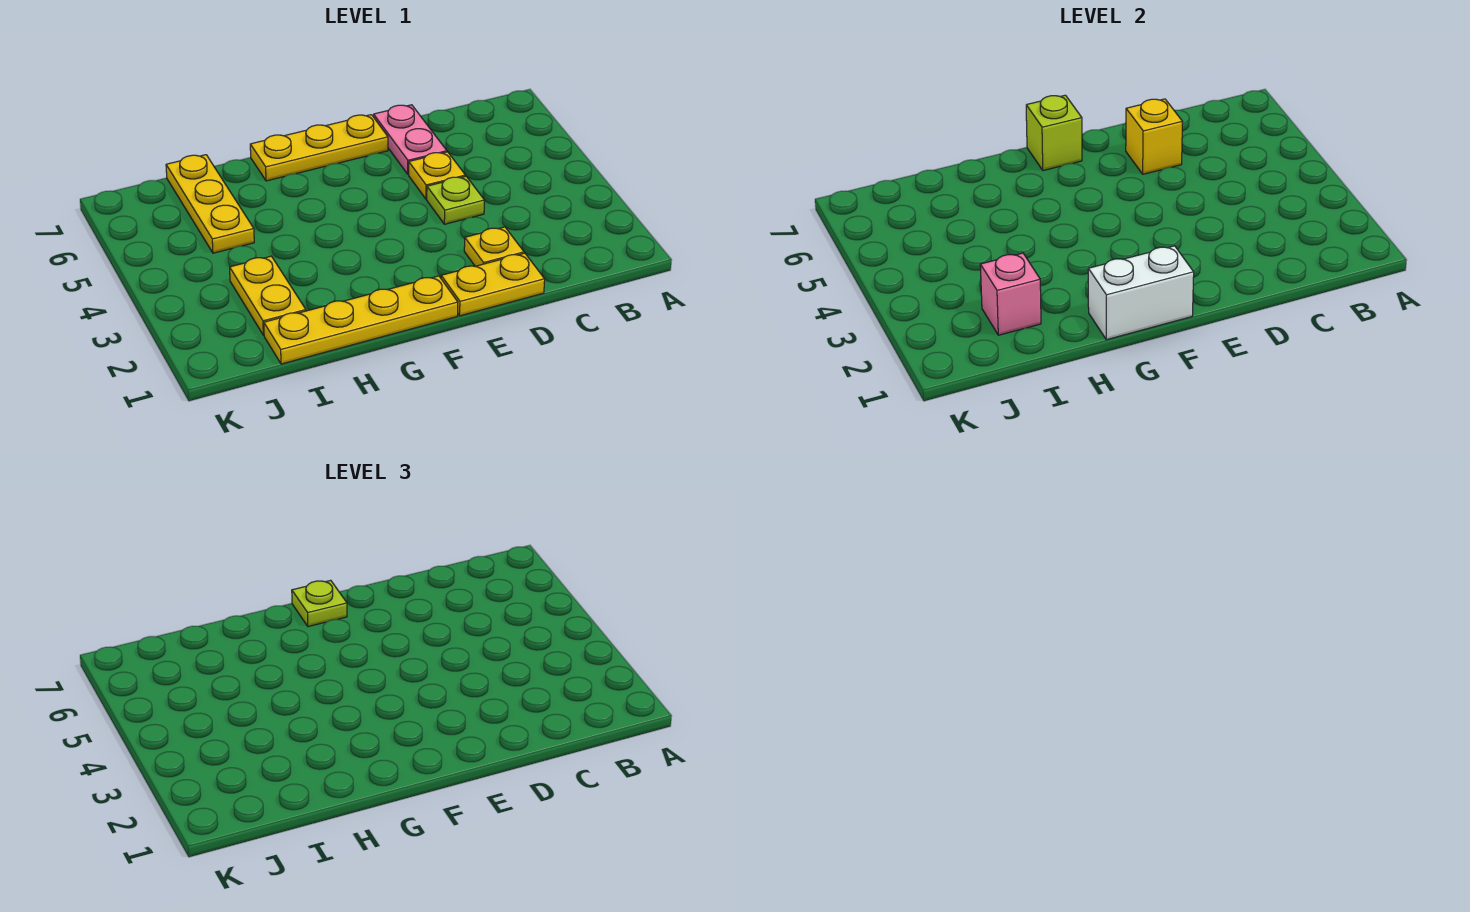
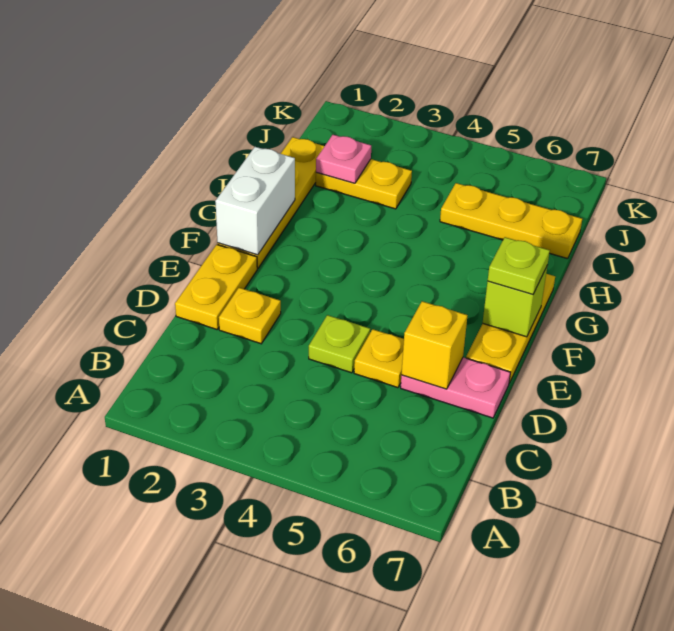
pink 1x1 brick [980,253,1041,335] -> pink 1x1 plate [316,135,371,183]

